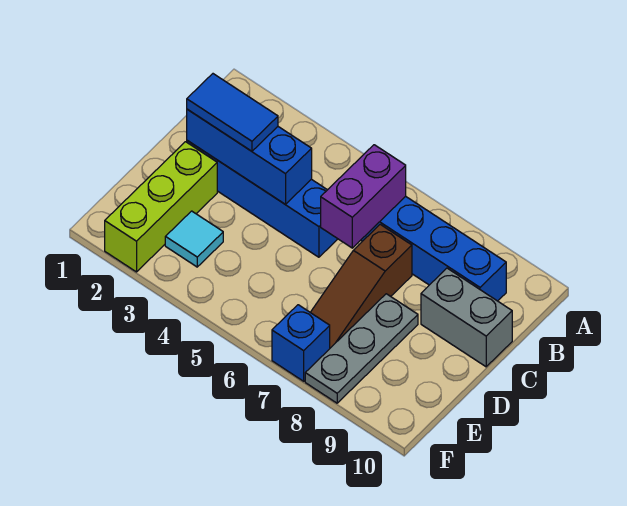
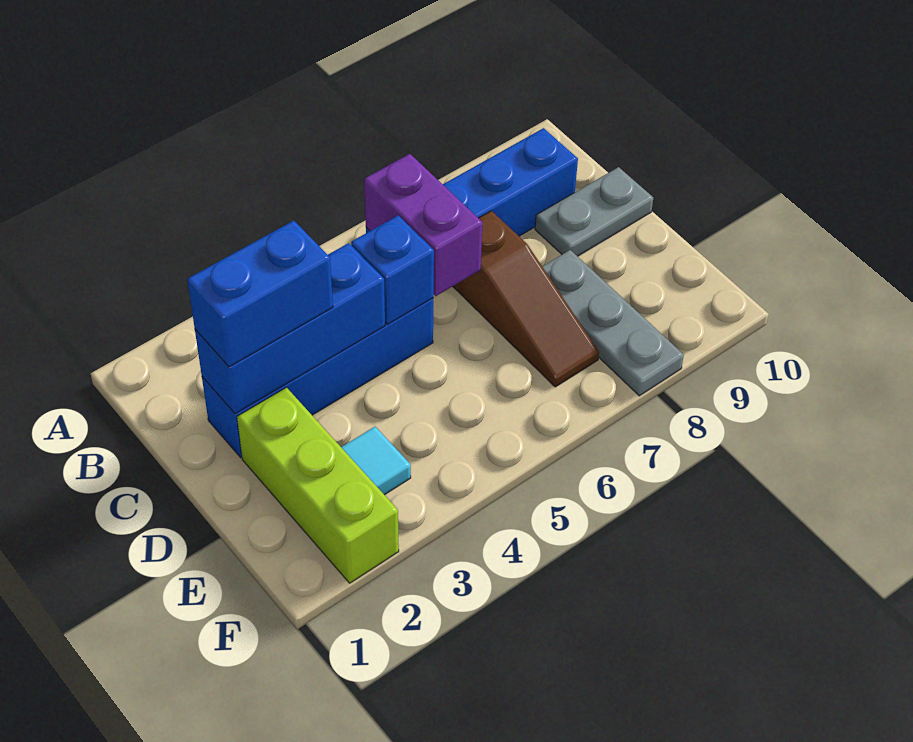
blue 1x2 tile [187,74,278,151] -> blue 1x2 brick [187,221,333,367]
grey 1x2 brick [421,268,512,367] -> grey 1x2 plate [535,167,653,256]
blue 1x1 brick [272,305,330,381] -> blue 1x1 brick moved to [351,215,434,324]

